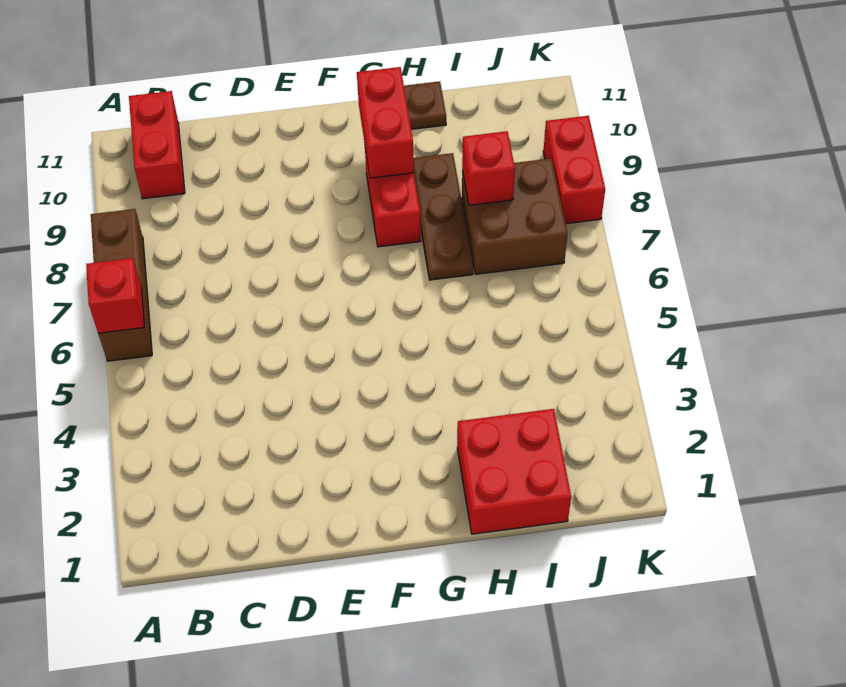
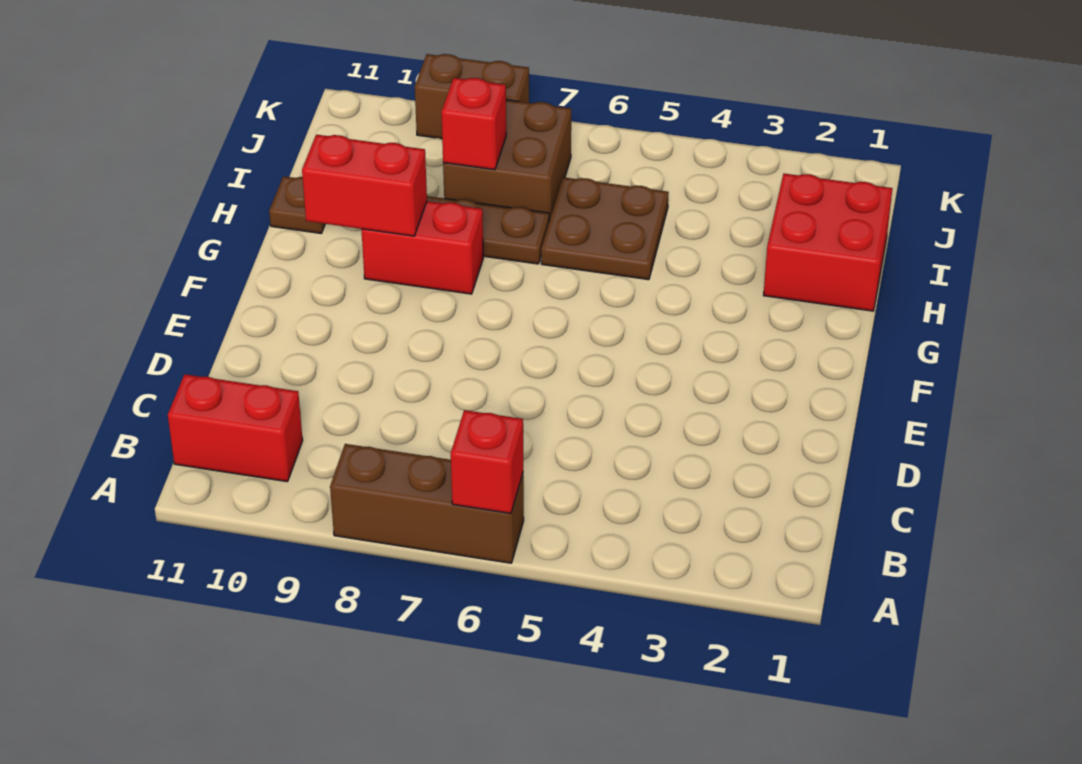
none -> brown 2x2 plate [541,177,669,280]
red 1x2 brick [543,116,605,224] -> brown 1x2 brick [415,54,529,139]

